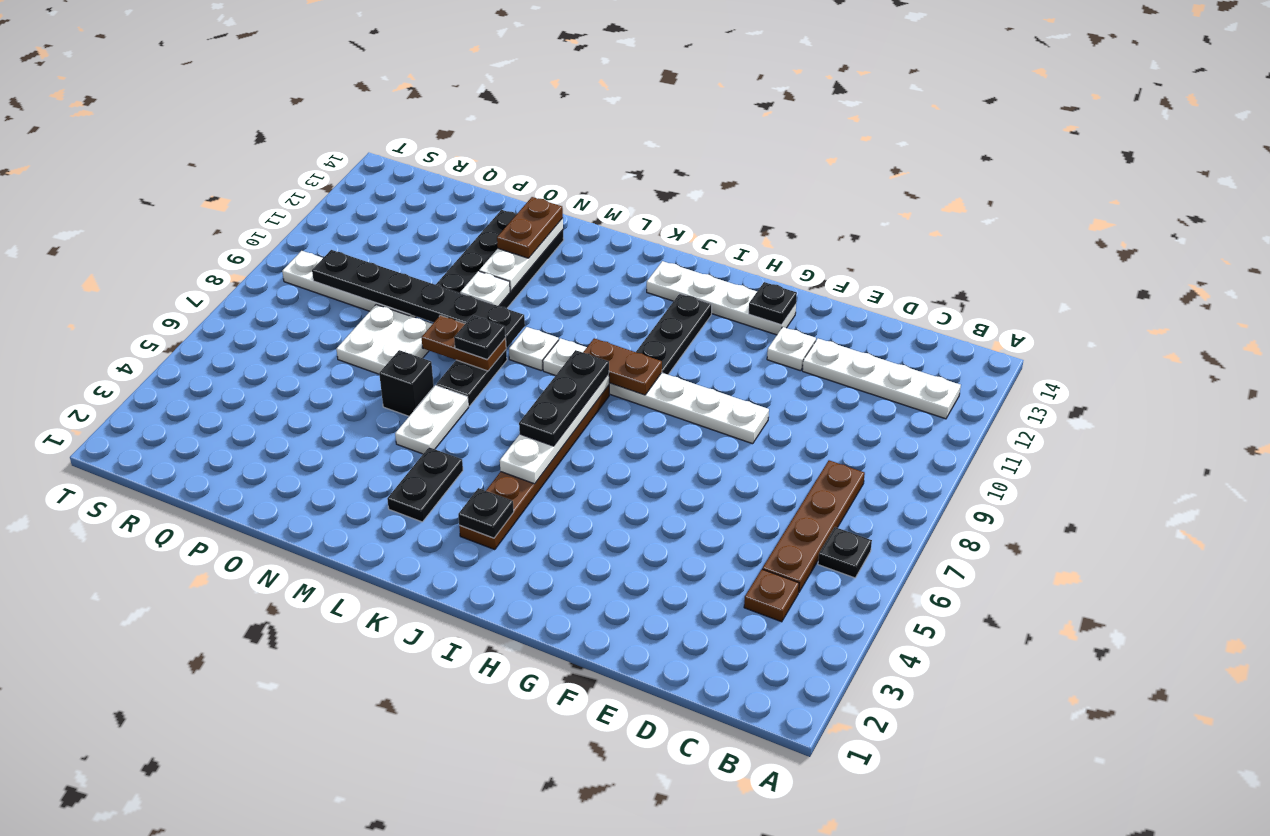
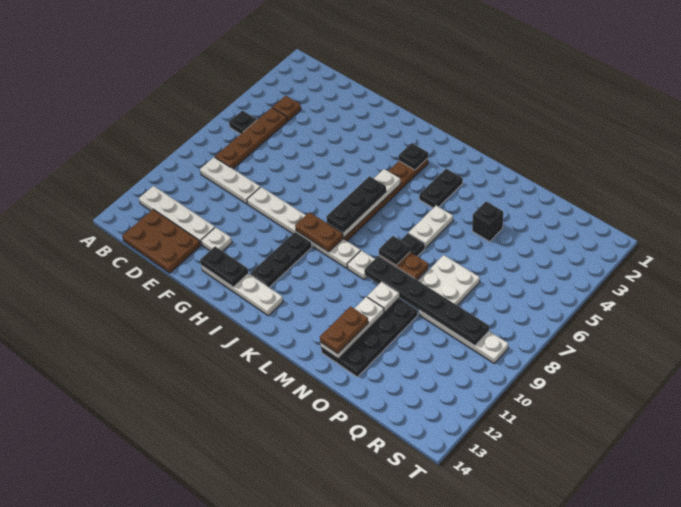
none -> white 1x3 plate [200,157,260,204]
none -> brown 2x3 plate [122,209,201,273]
black 1x1 plate [749,282,797,325] -> black 1x2 plate [200,247,248,287]
black 1x1 brick [379,350,434,416] -> black 1x1 brick moved to [472,202,503,242]

